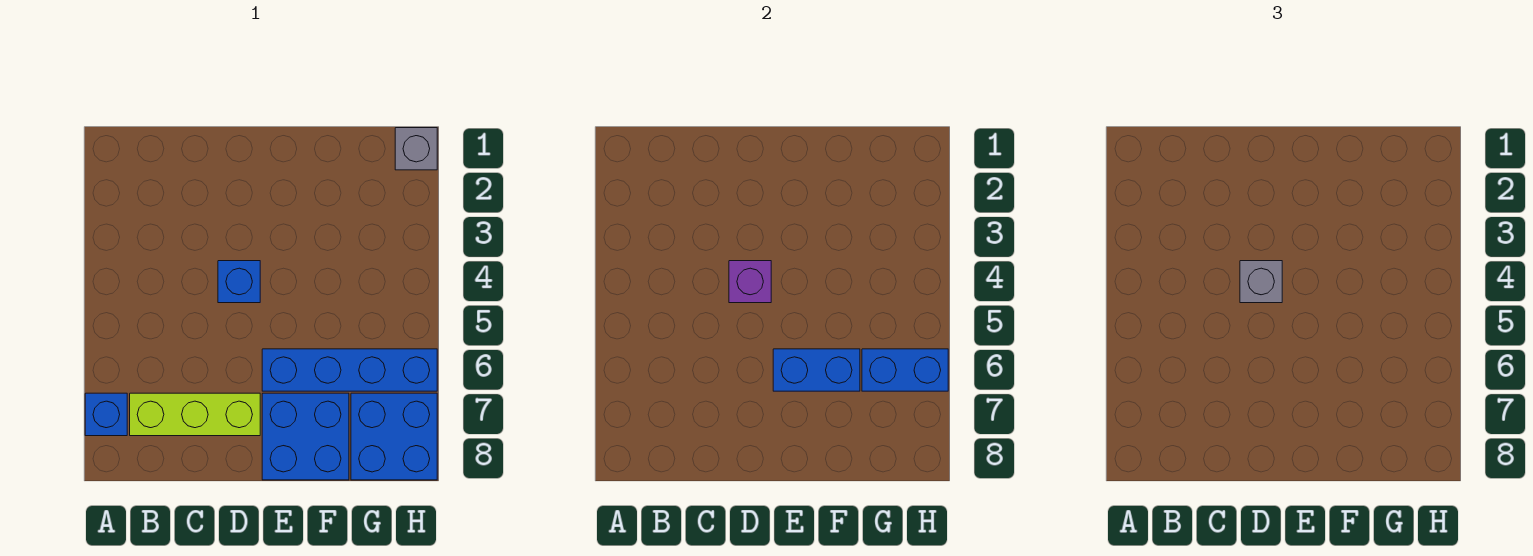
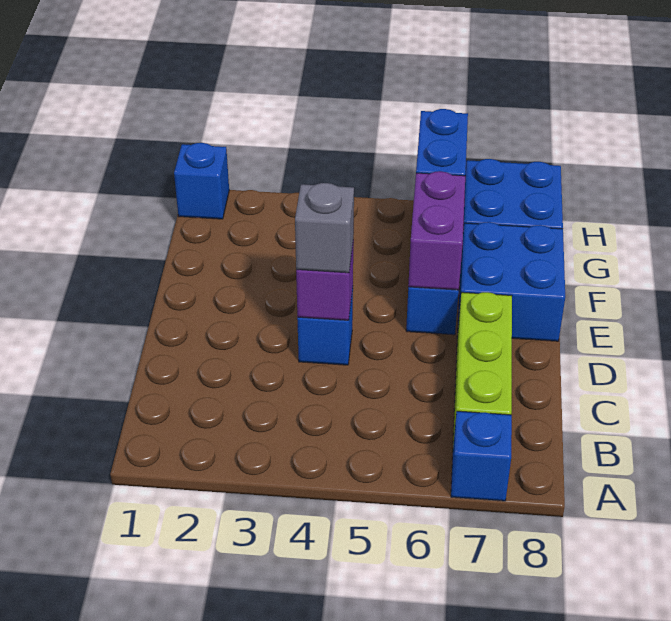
blue 1x2 brick [773,349,860,391] -> purple 1x2 brick [408,171,465,290]
grey 1x1 brick [395,128,437,170] -> blue 1x1 brick [174,143,229,219]

